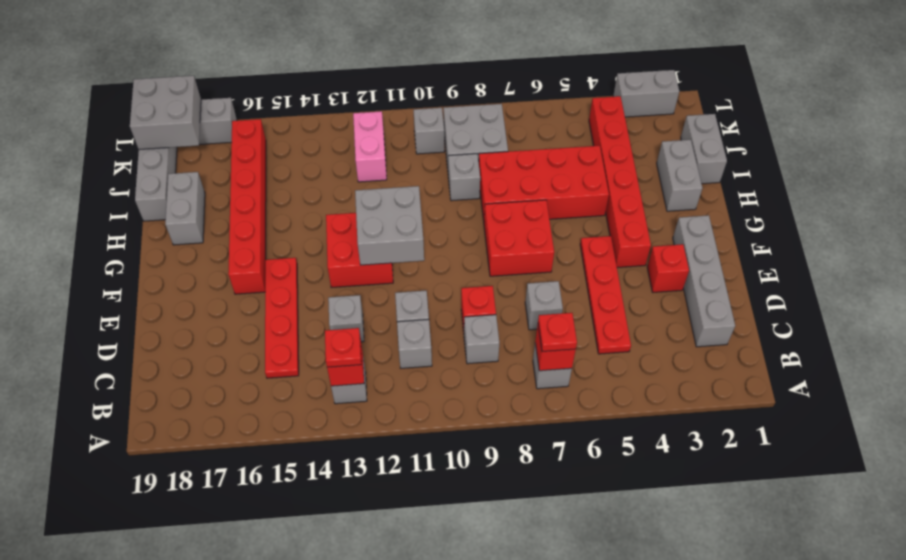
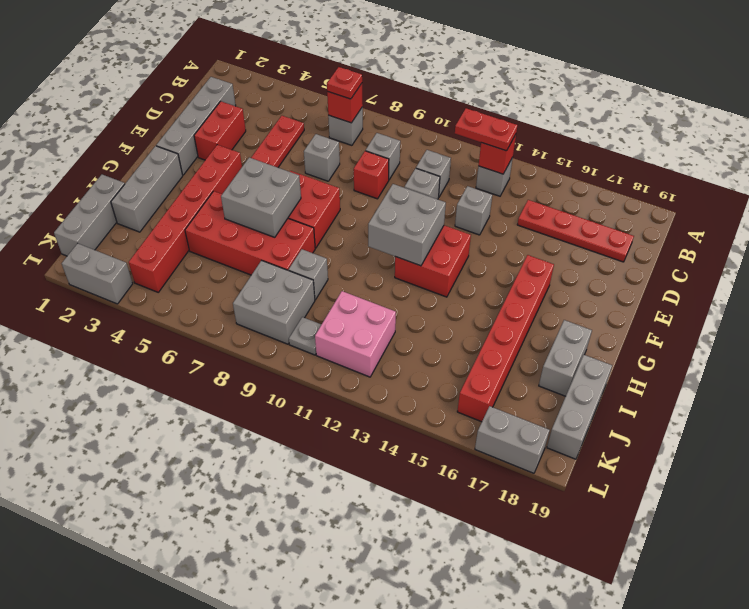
red 1x1 plate [325,328,361,367] -> red 1x2 plate [455,108,517,151]
red 1x4 plate [265,258,299,378] -> red 1x4 plate turned to [517,200,634,262]
red 1x1 brick [647,244,689,292] -> red 1x2 brick [194,101,246,160]
grey 1x2 brick [657,140,702,211] -> grey 1x3 brick [111,146,183,232]
grey 1x2 brick [681,114,727,184] -> grey 1x3 brick [54,175,125,256]
pink 1x2 brick [353,111,387,182] -> pink 2x2 brick [315,291,396,377]
grey 1x1 brick [414,108,444,154] -> grey 1x1 plate [289,317,321,355]
grey 2x2 brick [130,76,201,149] -> grey 2x2 brick moved to [221,158,301,237]

